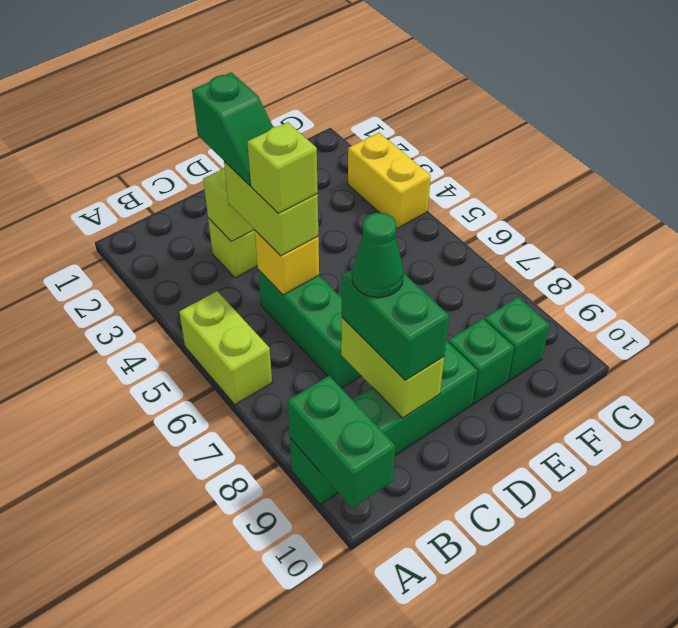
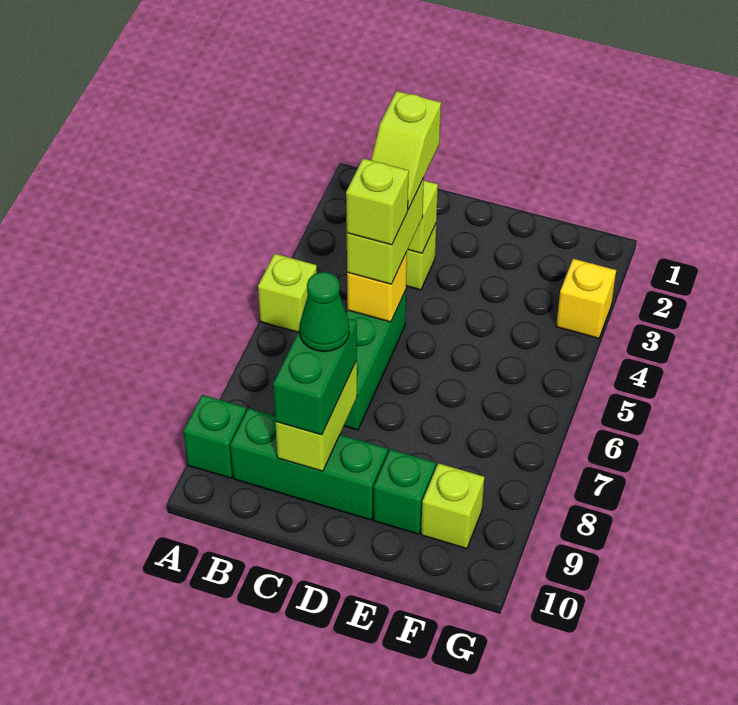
lime 1x2 brick [179,291,272,405] -> lime 1x1 brick [258,254,317,332]
green 1x2 brick [288,376,395,508] -> none
green 1x2 slope [192,72,273,185] -> lime 1x2 slope [371,91,441,209]
green 1x1 brick [484,297,549,381] -> lime 1x1 brick [421,463,484,549]
yellow 1x2 brick [348,133,431,228] -> yellow 1x1 brick [556,259,616,338]

